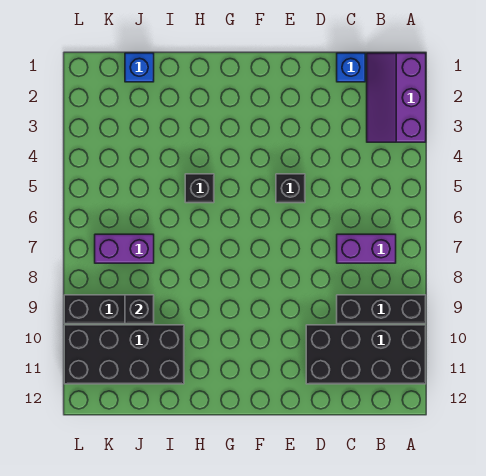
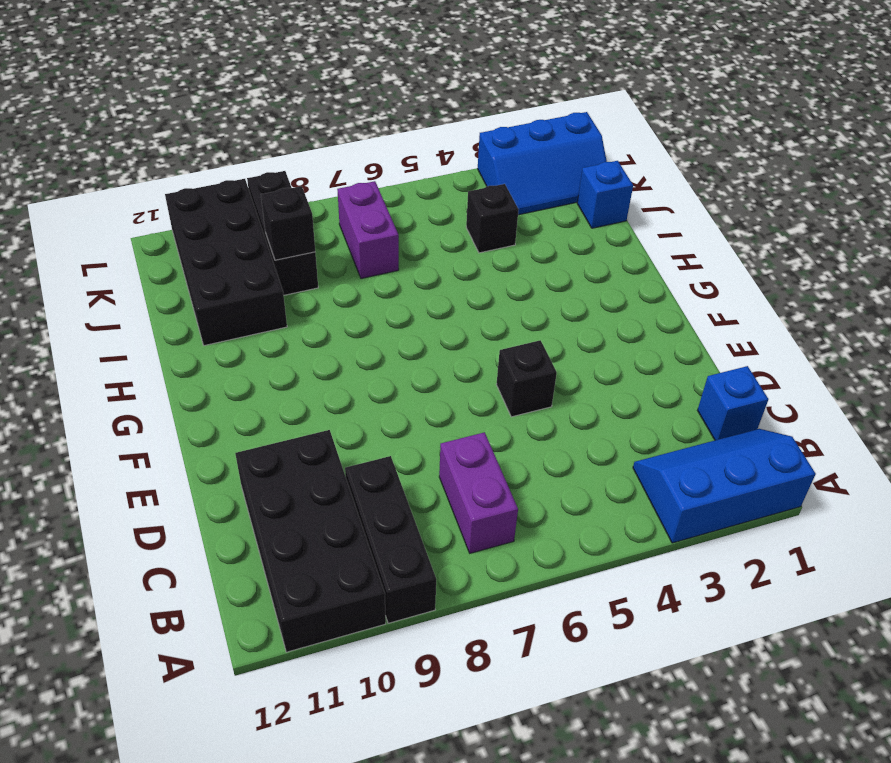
purple 2x3 slope [367,53,426,142] -> blue 2x3 slope [633,429,816,543]
black 1x1 brick [185,174,214,203] -> black 1x1 brick moved to [466,184,519,253]
none -> blue 2x3 slope [478,112,607,215]

